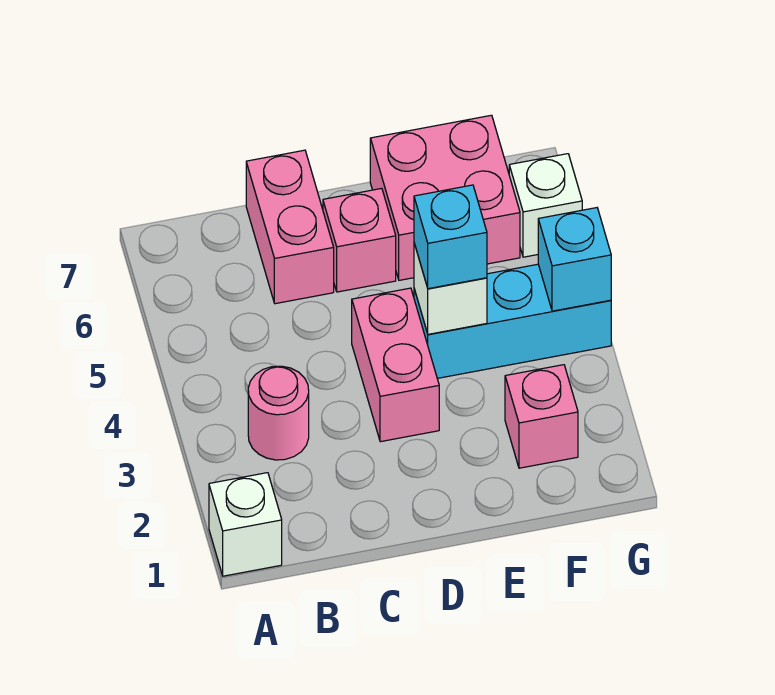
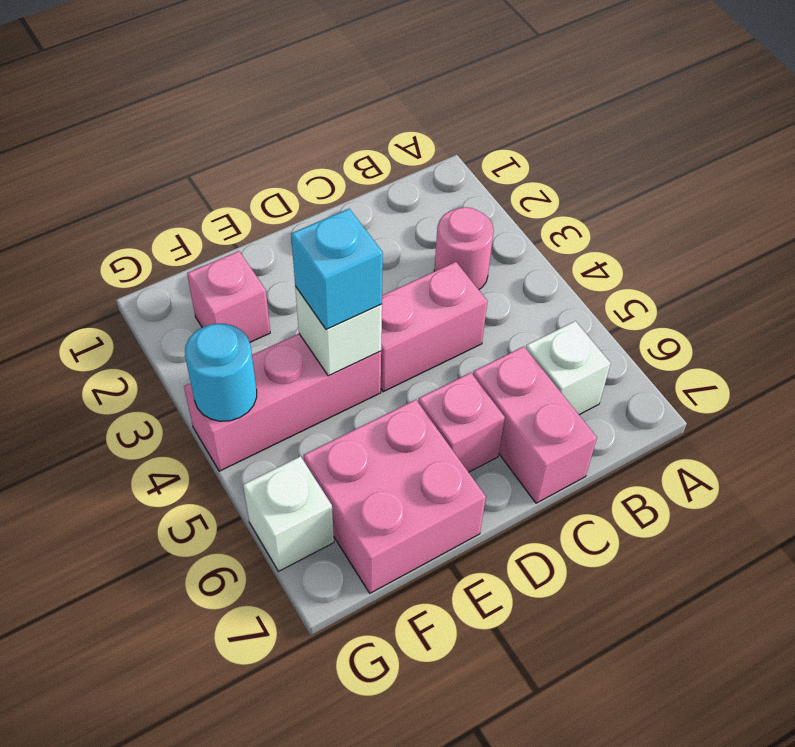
white 1x1 brick [209,473,282,576] -> white 1x1 brick moved to [526,321,611,415]
pink 1x2 brick [352,288,439,442] -> pink 1x2 brick turned to [381,262,487,392]
cyan 1x3 brick [414,264,611,378] -> pink 1x3 brick [184,334,381,471]
cyan 1x1 brick [538,208,611,311] -> cyan 1x1 round brick [185,324,257,421]

